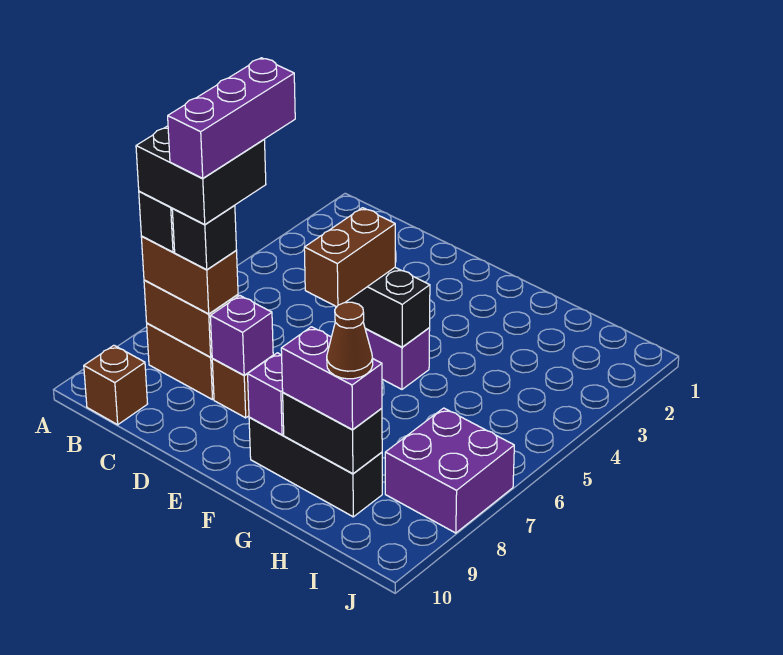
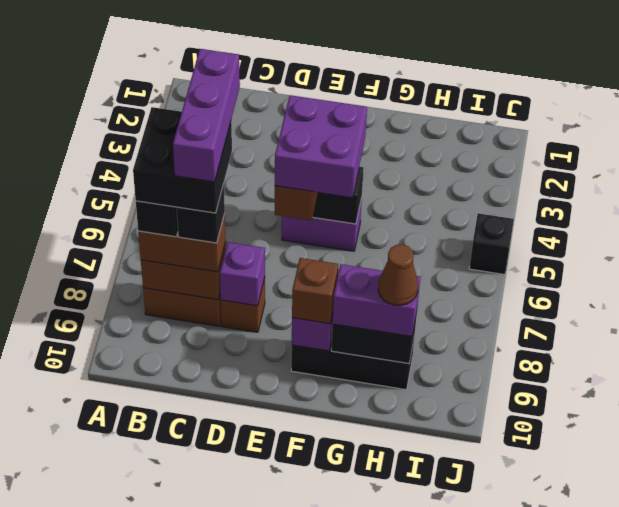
brown 1x1 brick [84,345,148,425] -> brown 1x1 brick moved to [292,258,338,324]
purple 2x2 brick [385,408,514,533] -> purple 2x2 brick moved to [275,95,367,197]
none -> black 1x1 brick [469,213,514,275]

